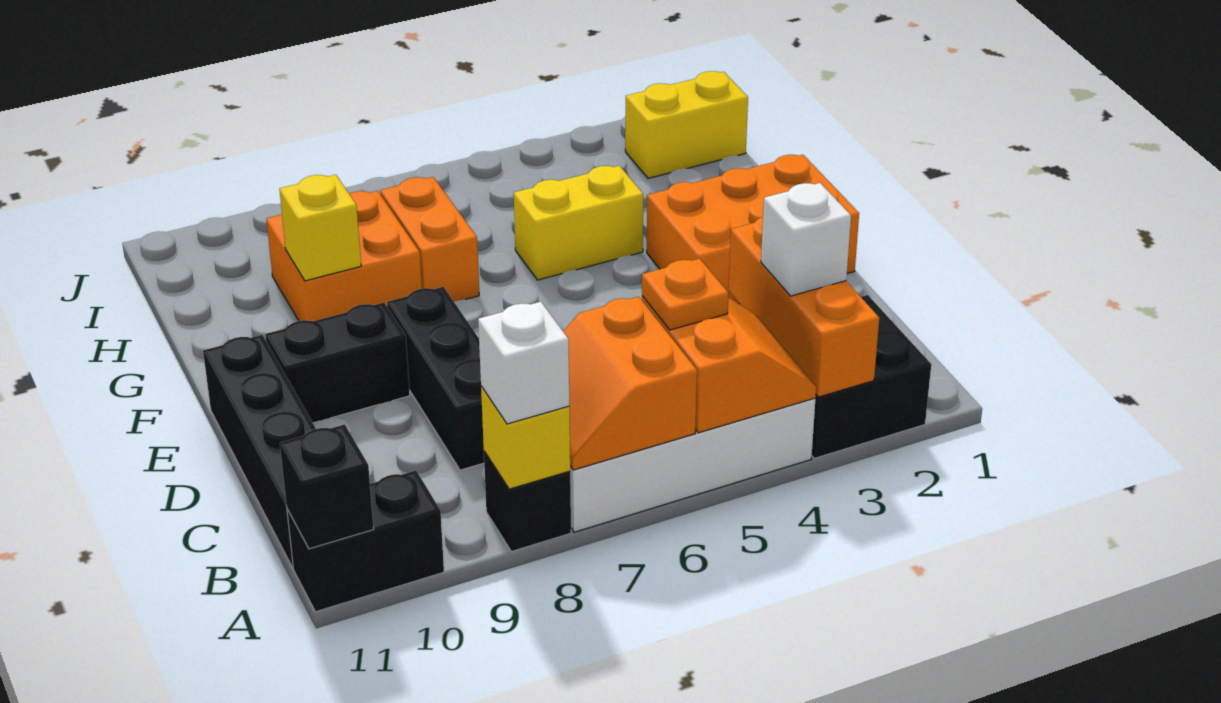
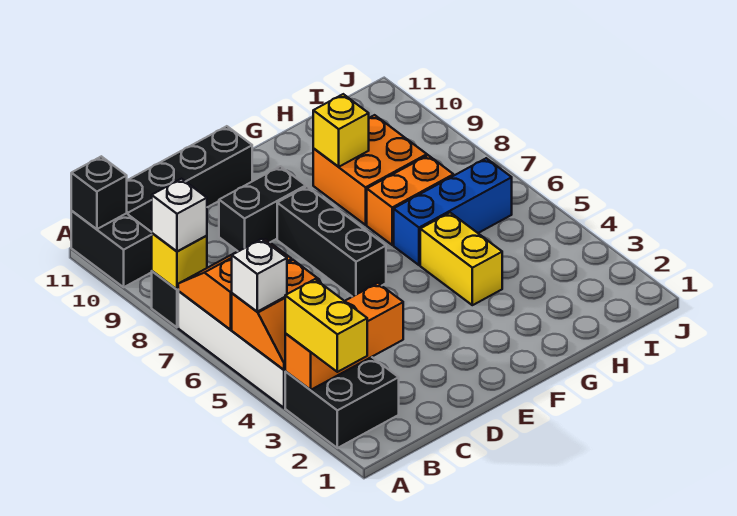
white 1x1 brick [761,183,851,296] -> white 1x1 brick moved to [232,239,287,312]
orange 1x1 plate [642,259,729,330] -> none
black 1x3 brick [387,287,484,470] -> black 1x3 brick turned to [277,187,386,297]
orange 2x3 brick [647,155,859,304] -> none
black 1x2 brick [266,303,410,423] -> black 1x2 brick turned to [219,166,306,251]
none -> blue 1x3 brick [394,158,512,265]
yellow 1x2 brick [625,71,748,178] -> yellow 1x2 brick moved to [285,279,367,372]

